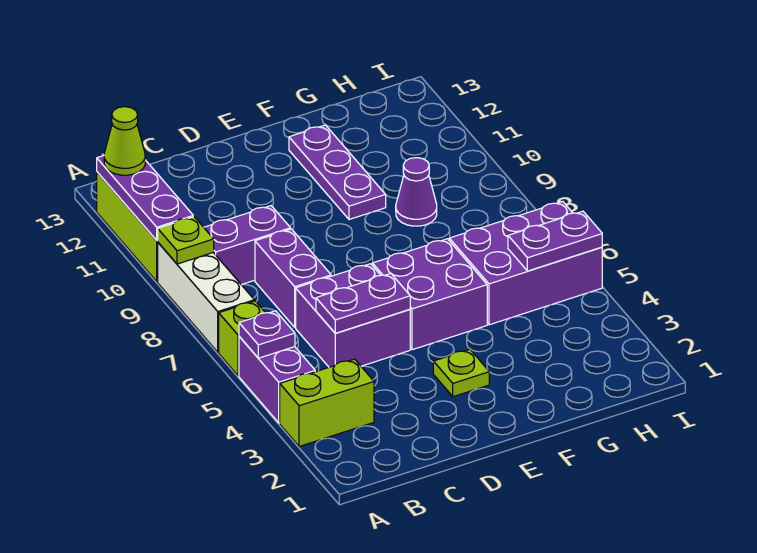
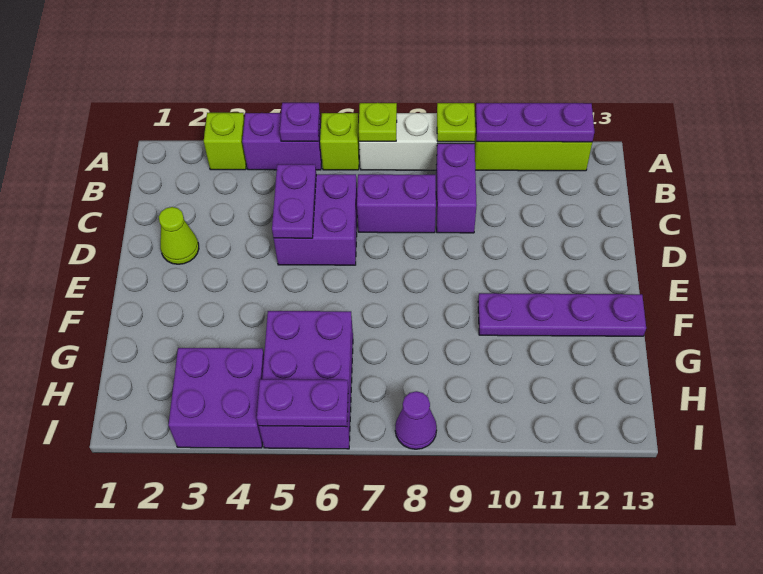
lime 1x2 brick [280,359,374,447] -> lime 1x1 brick [204,113,246,170]
lime 1x1 cone [104,107,145,175] -> lime 1x1 cone moved to [159,207,199,264]
lime 1x1 plate [433,349,489,397] -> lime 1x1 plate moved to [359,103,397,141]
purple 2x2 brick [372,239,487,350] -> purple 2x2 brick moved to [168,348,264,448]
purple 1x3 plate [289,125,386,219] -> purple 1x4 plate [478,293,646,336]
purple 1x1 cone [396,158,437,226] -> purple 1x1 cone moved to [395,391,437,449]
purple 1x2 plate [508,211,602,271] -> purple 1x2 plate turned to [257,379,348,427]

